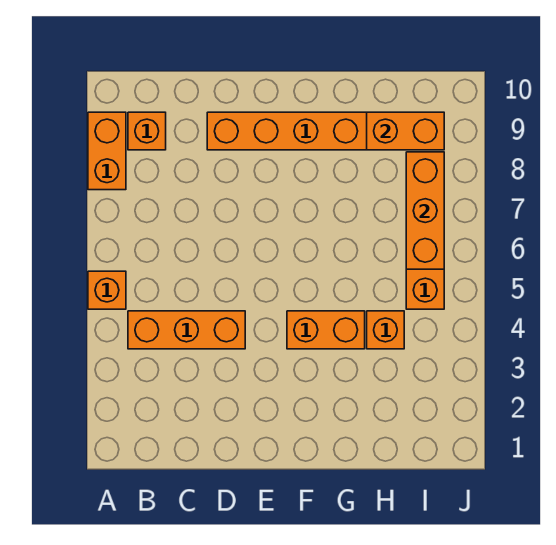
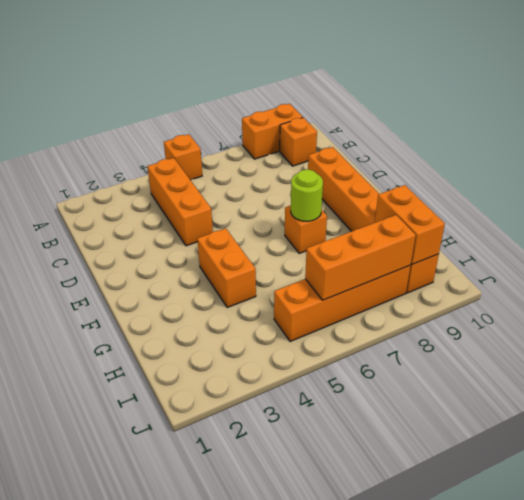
none -> lime 1x1 round brick [291,169,323,221]
orange 1x1 brick [367,311,404,349] -> orange 1x1 brick moved to [285,206,327,253]

